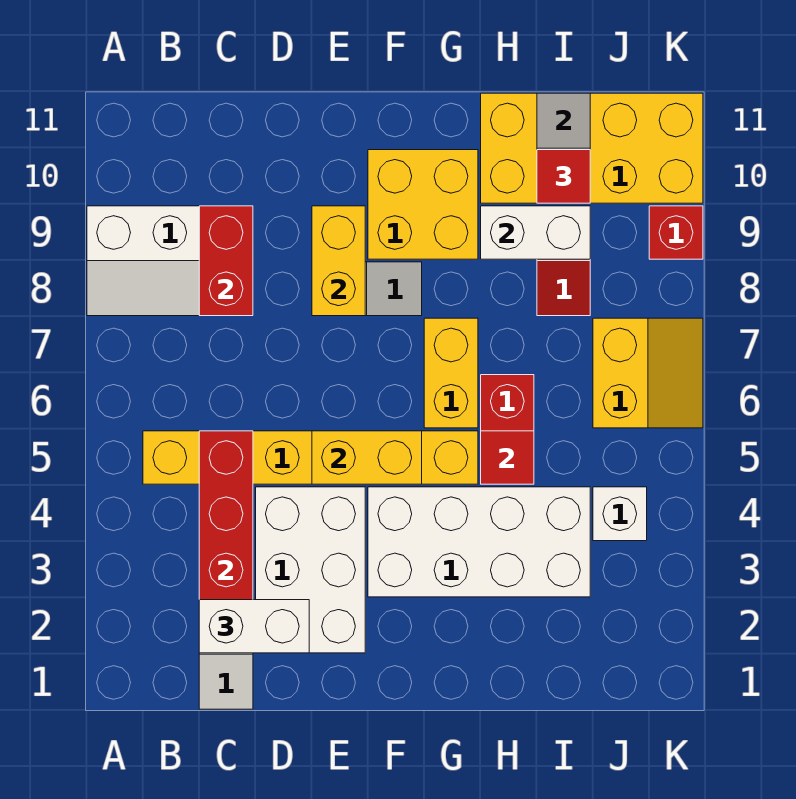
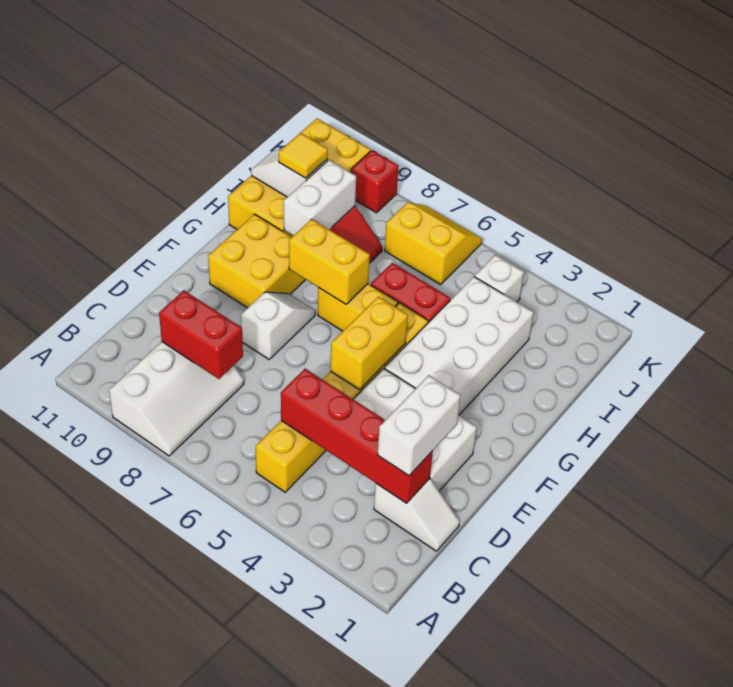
yellow 1x2 brick [312,206,365,316] -> yellow 1x2 brick moved to [289,219,370,304]
red 1x1 tile [481,431,534,484] -> none
red 1x1 tile [537,150,590,203] -> yellow 1x1 tile [279,133,328,178]

